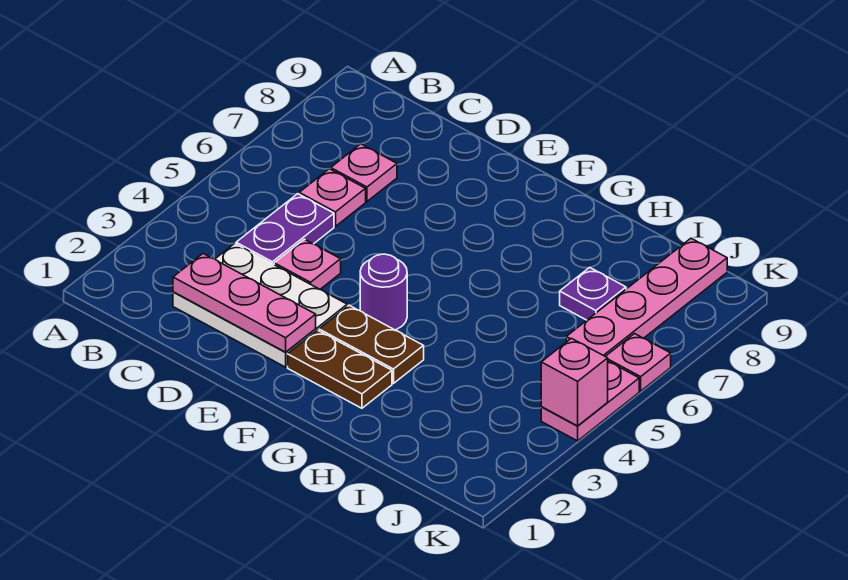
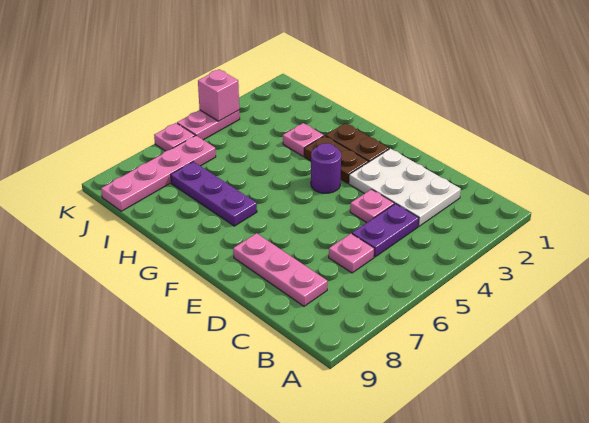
pink 1x3 plate [173,254,316,352] -> pink 1x3 plate moved to [233,233,327,306]
pink 1x1 plate [331,144,397,201] -> pink 1x1 plate moved to [283,123,324,156]
purple 1x1 plate [560,267,626,320] -> purple 1x3 plate [171,162,257,226]

